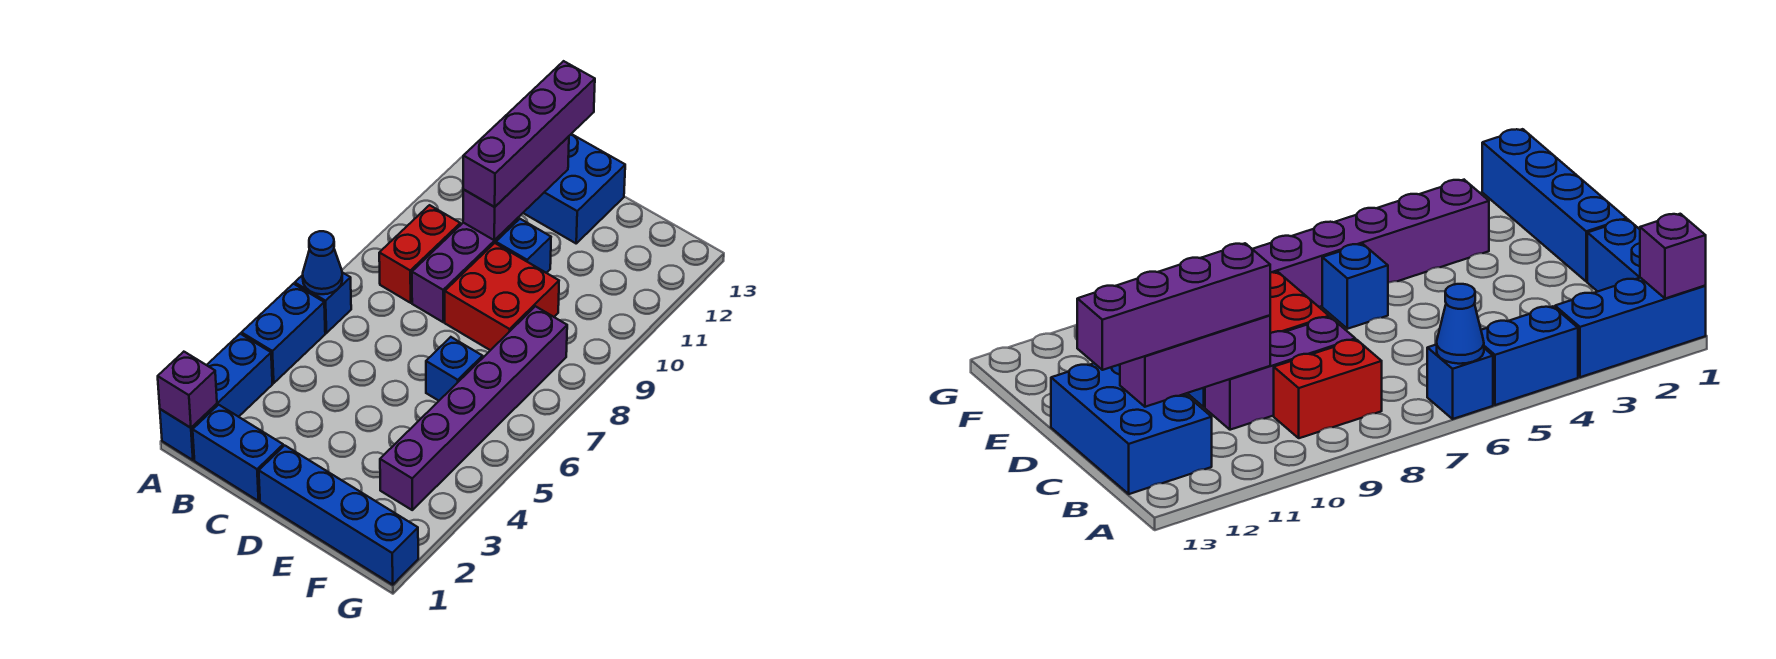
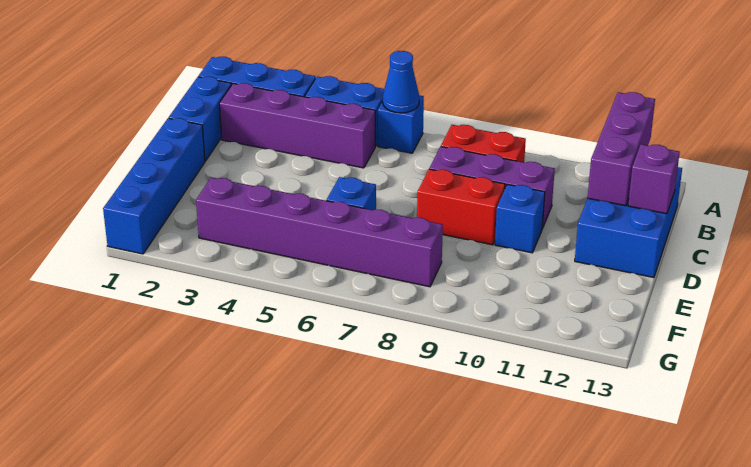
purple 1x1 brick [158,352,217,428] -> purple 1x1 brick moved to [628,144,680,214]
purple 1x3 brick [463,136,569,240] -> purple 1x3 brick turned to [588,92,655,206]
purple 1x4 brick [463,61,595,207] -> purple 1x4 brick moved to [219,83,375,168]
red 2x2 brick [445,243,559,350] -> red 1x2 brick [417,169,505,245]

